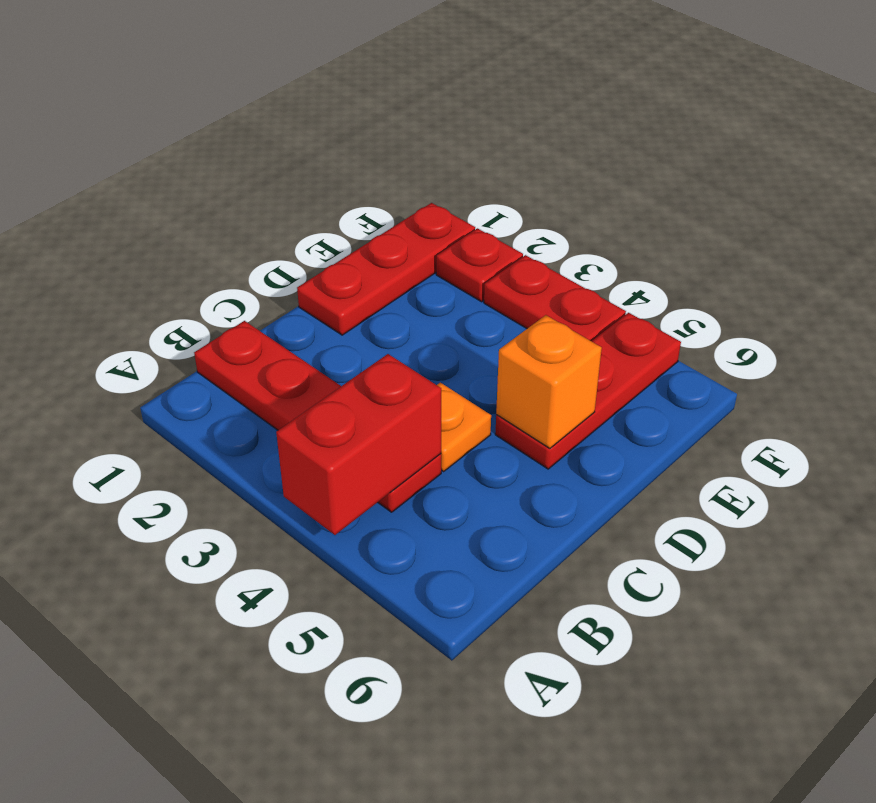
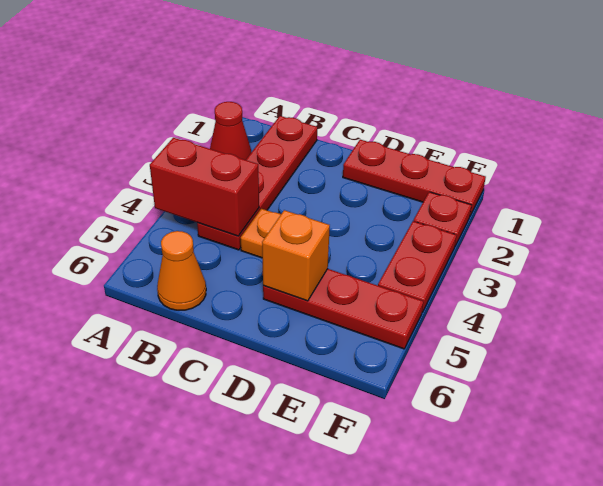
none -> red 1x1 cone [210,102,251,160]
none -> orange 1x1 cone [157,231,206,310]

